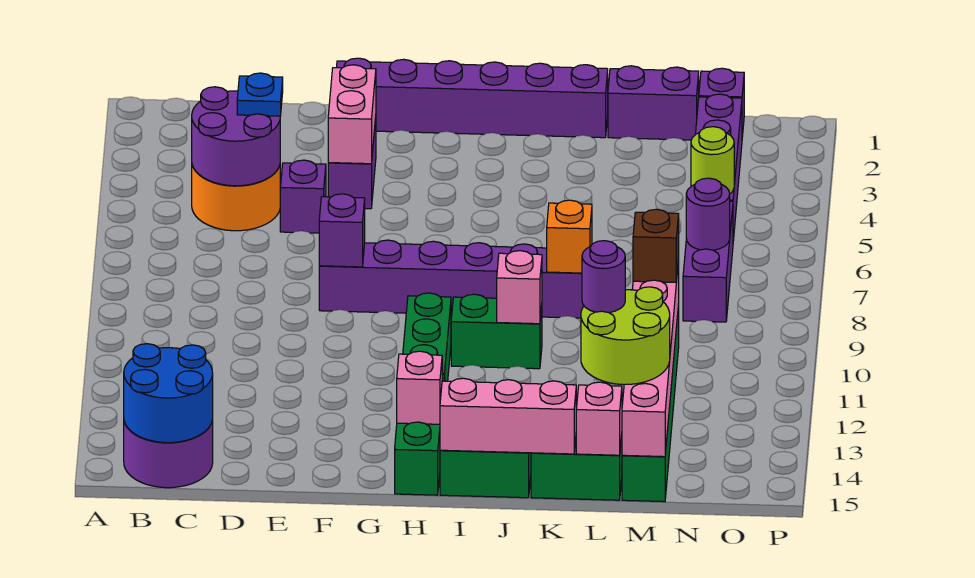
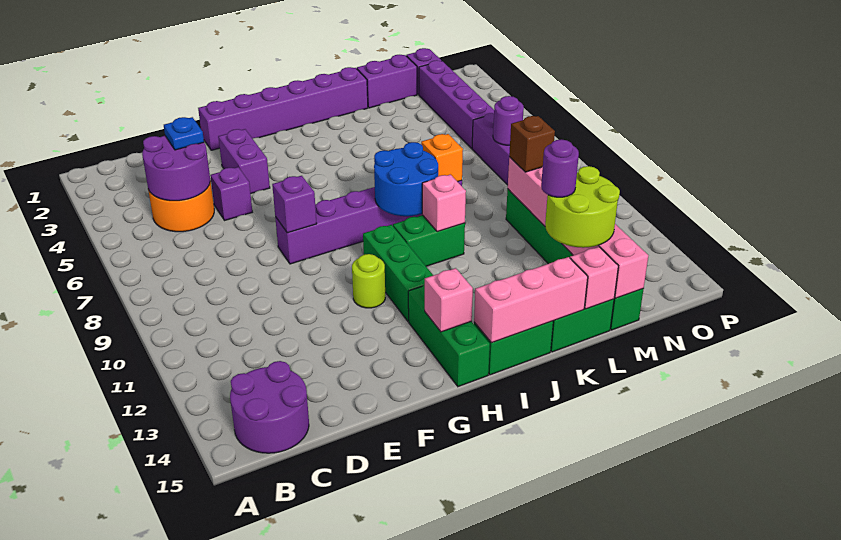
blue 2x2 round brick [124,344,213,443] -> blue 2x2 round brick moved to [374,142,438,216]
pink 1x2 brick [328,65,376,164] -> none
lime 1x1 round brick [691,127,734,193] -> lime 1x1 round brick moved to [352,254,385,308]

